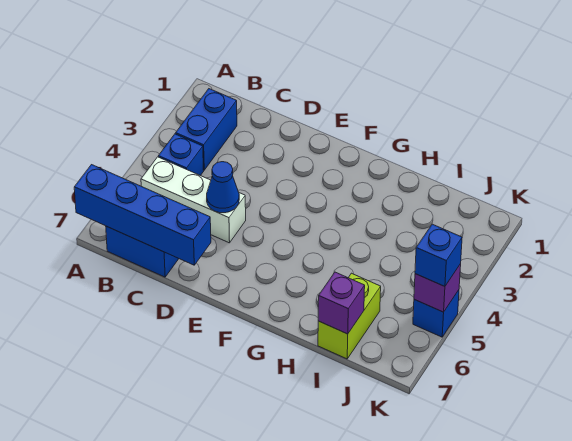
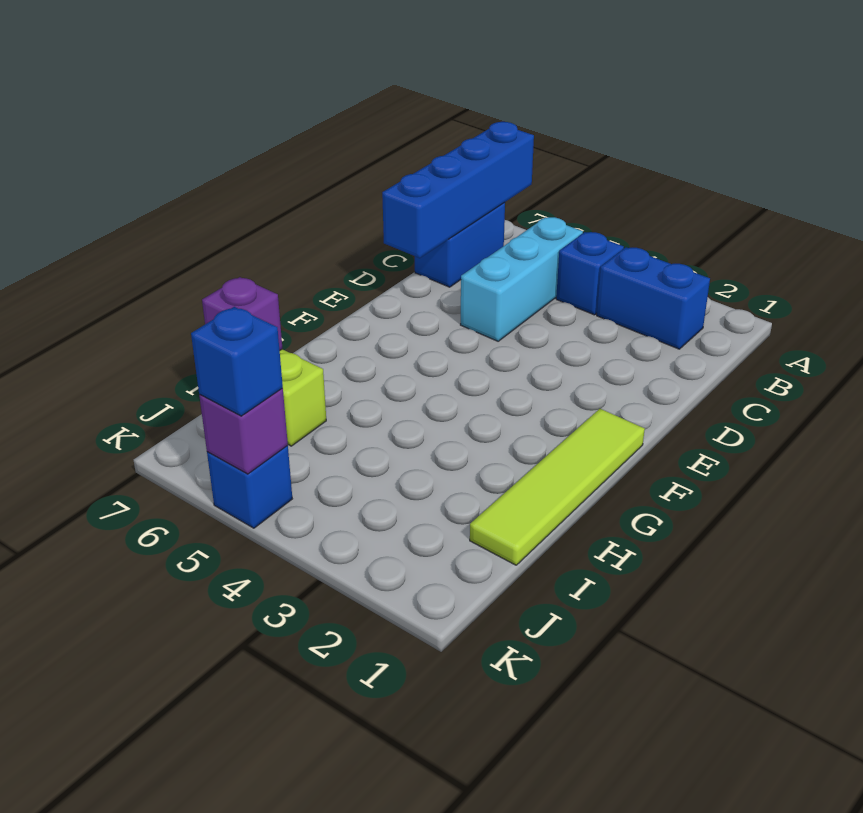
white 1x3 brick [141,157,246,243] -> cyan 1x3 brick [461,217,583,341]
blue 1x1 cone [207,162,239,213] -> none
none -> lime 1x4 tile [470,409,645,565]

